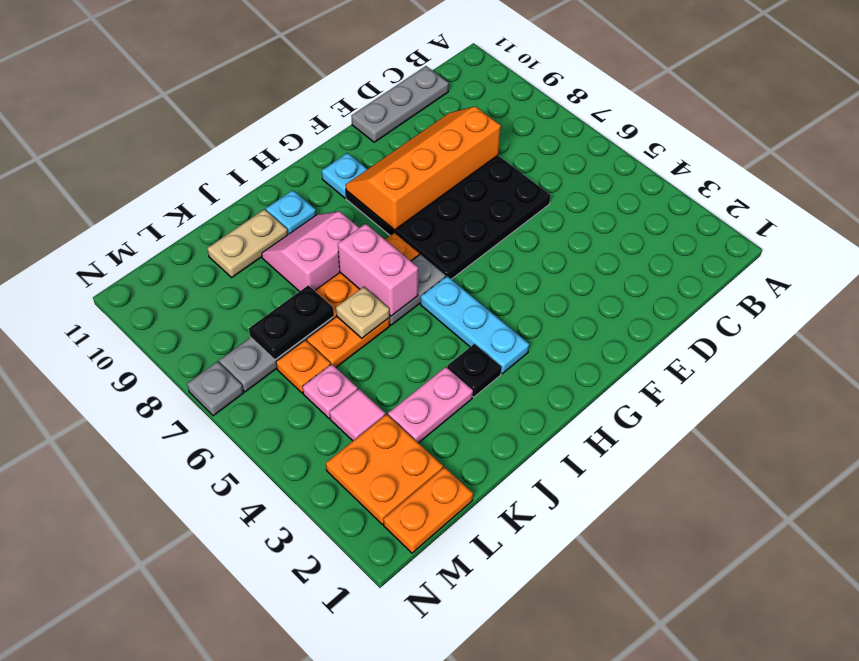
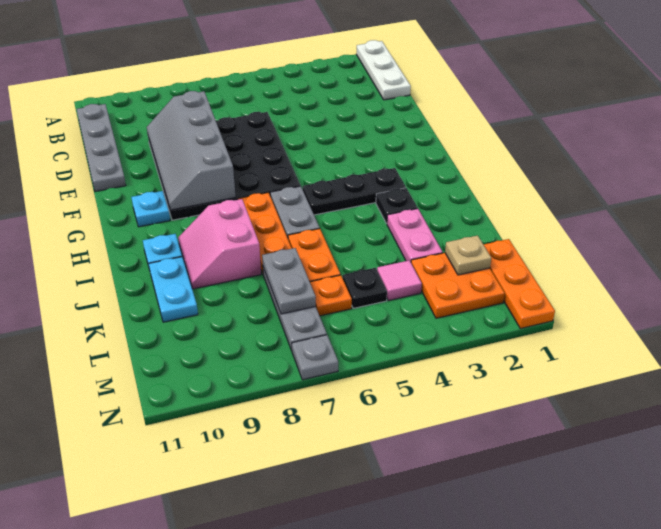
none -> white 1x3 plate [356,40,411,100]
grey 1x3 plate [352,66,449,142] -> grey 1x4 plate [77,104,126,191]
orange 2x4 slope [346,106,501,230] -> grey 2x4 slope [147,91,236,210]
cyan 1x3 plate [421,276,529,374] -> black 1x3 plate [303,168,406,215]
pink 1x2 brick [338,224,418,316] -> none
tan 1x1 plate [336,287,390,338] -> tan 1x1 plate moved to [445,236,491,275]
tan 1x2 plate [207,209,288,277] -> cyan 1x2 plate [149,257,198,322]
black 1x2 plate [249,285,334,360] -> grey 1x2 plate [262,248,316,314]
orange 1x2 plate [384,467,473,553] -> orange 1x3 plate [483,239,555,328]
pink 1x1 plate [303,364,358,418] -> black 1x1 plate [343,268,387,308]

